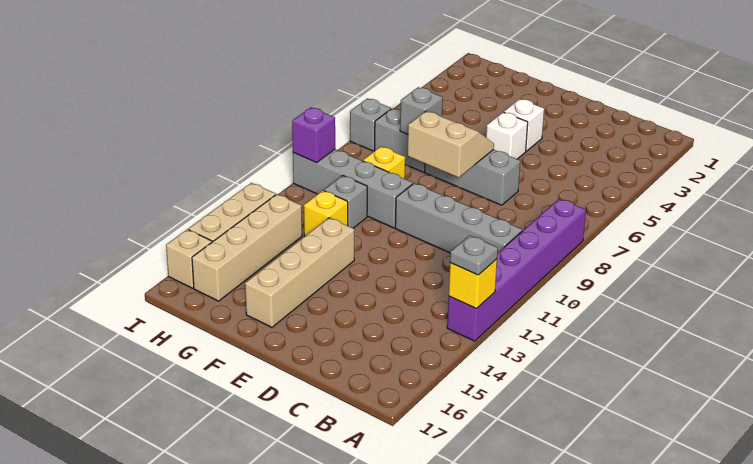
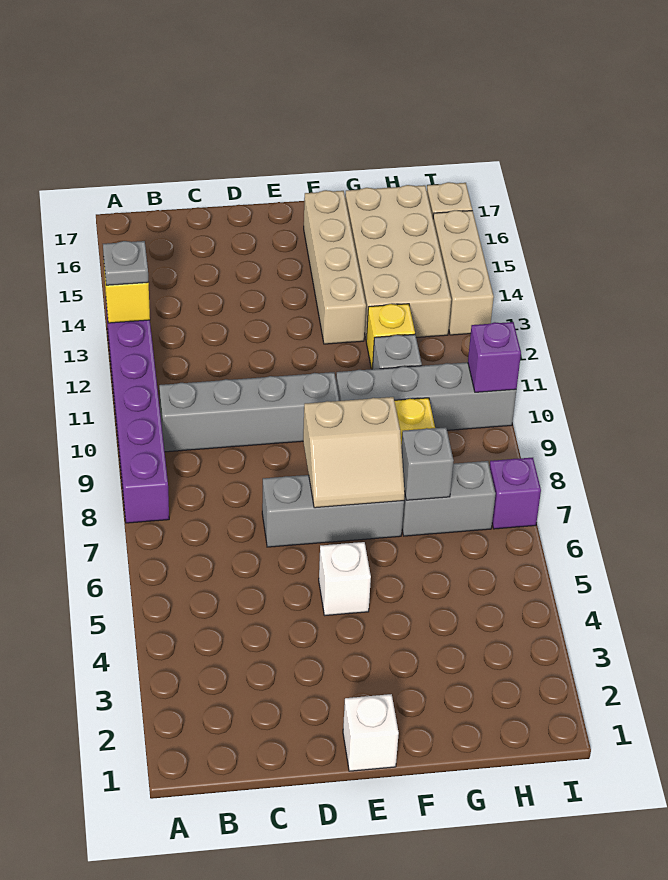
white 1x1 brick [504,99,544,151] -> white 1x1 brick moved to [343,694,399,771]
tan 1x4 brick [192,194,302,301] -> tan 2x4 brick [345,185,451,339]
grey 1x1 brick [350,98,391,151] -> purple 1x1 brick [490,458,541,529]

